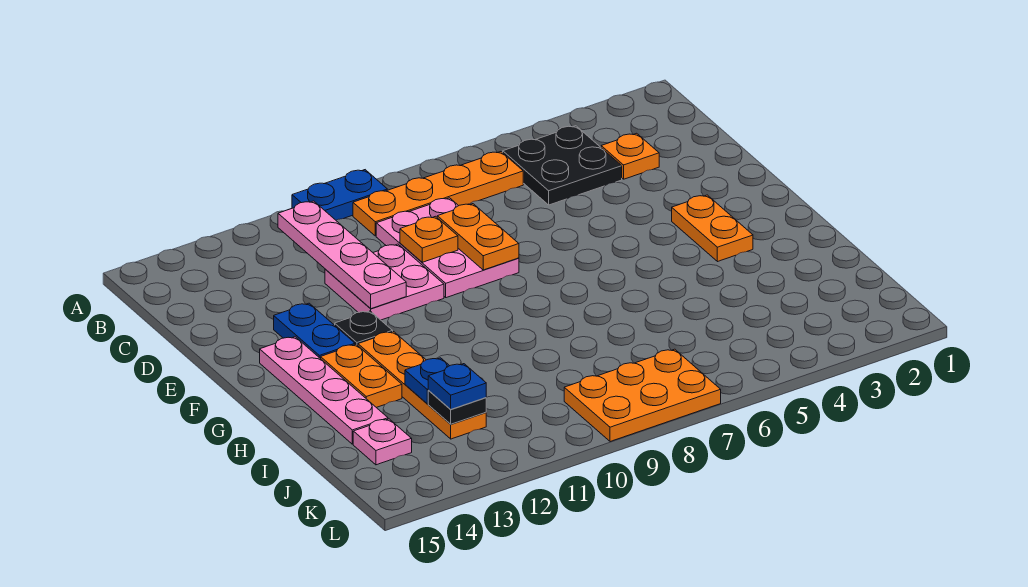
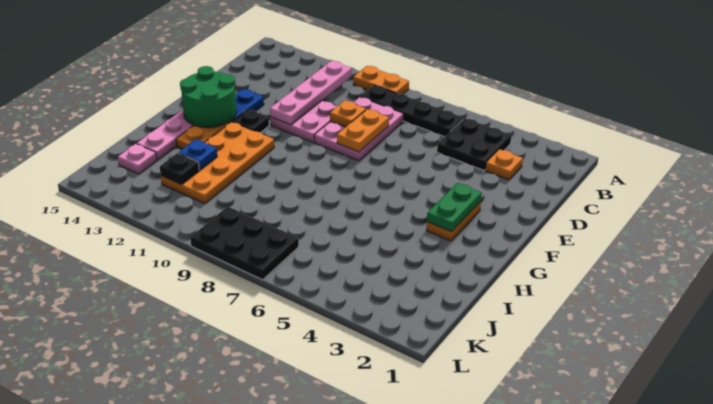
blue 1x2 plate [292,170,387,220] -> orange 1x2 plate [353,66,409,94]
orange 1x4 plate [353,152,523,236] -> black 1x4 plate [361,85,464,137]
none -> green 1x2 plate [427,183,482,232]
none -> green 2x2 round brick [180,66,237,128]
orange 1x4 plate [358,332,486,439] -> orange 2x4 plate [161,122,274,204]
blue 1x1 plate [428,364,486,410] -> none
orange 2x3 plate [564,349,721,442] -> black 2x3 plate [190,207,299,280]

